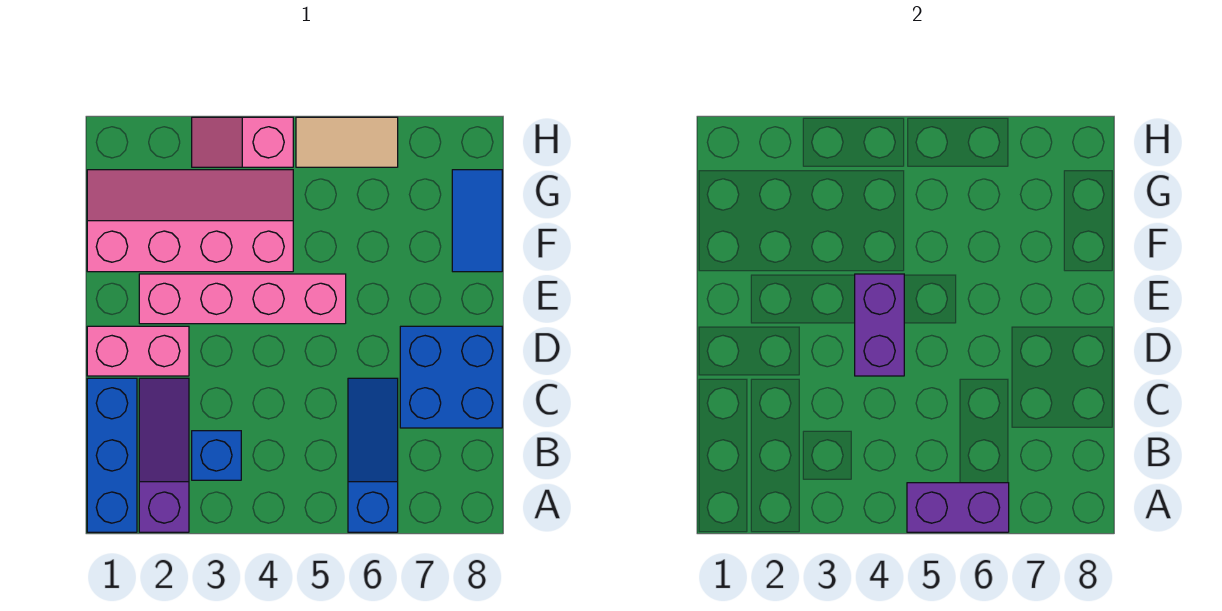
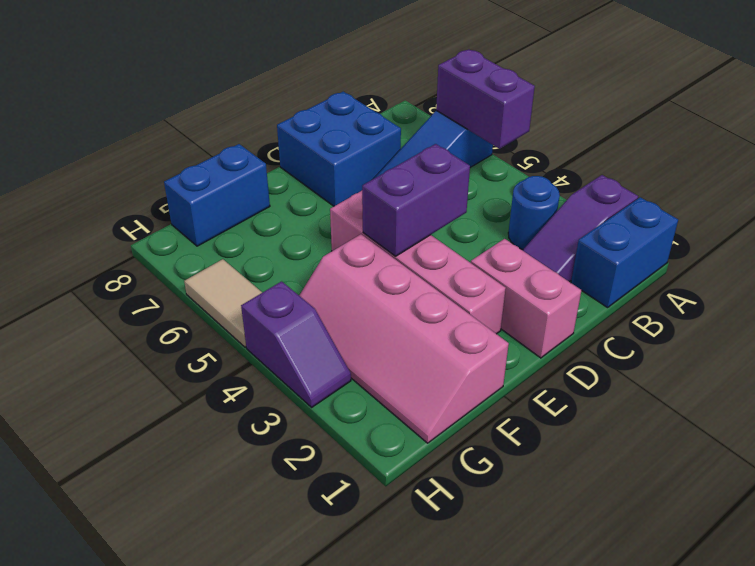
blue 1x3 brick [87,378,137,532] -> blue 1x2 brick [571,197,678,308]
blue 1x1 brick [192,431,241,480] -> blue 1x1 round brick [508,176,560,249]
blue 1x2 tile [452,170,502,272] -> blue 1x2 brick [164,144,270,246]
pink 1x2 slope [192,117,293,167] -> purple 1x2 slope [241,281,351,407]

